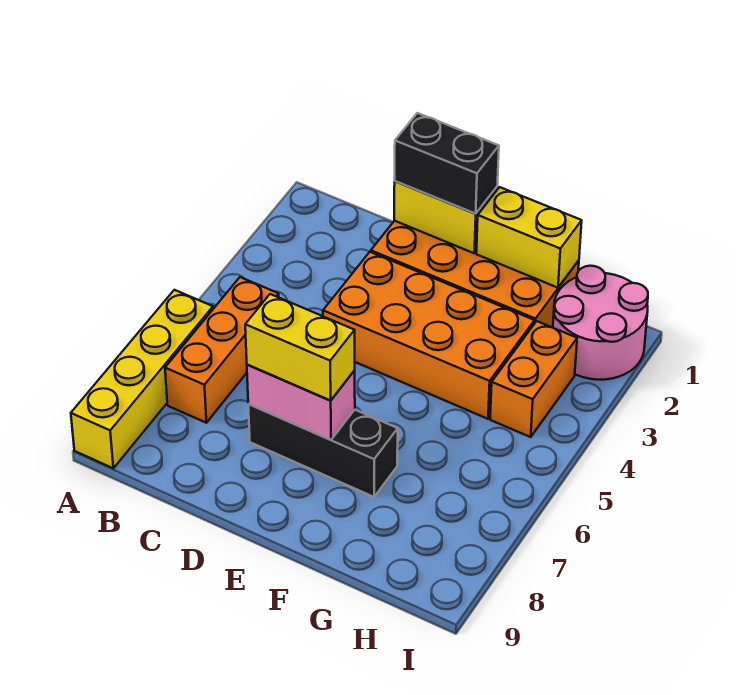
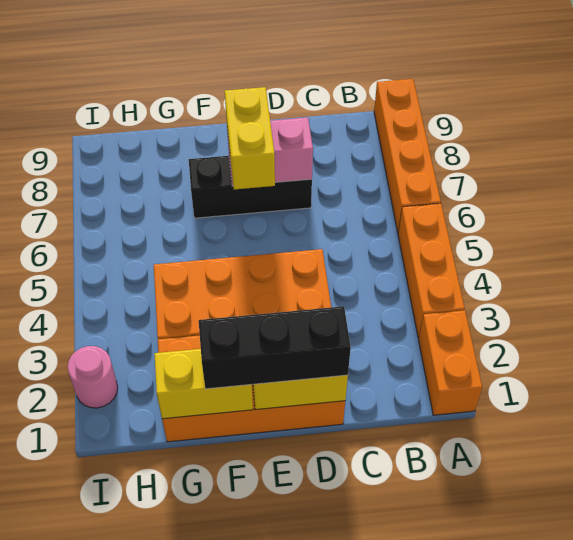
yellow 1x4 brick [71,290,213,468] -> orange 1x4 brick [374,79,441,232]
orange 1x3 brick [165,277,279,423] -> orange 1x3 brick moved to [398,203,465,338]
black 1x2 brick [395,113,499,214] -> black 1x3 brick [199,306,351,389]
yellow 1x2 brick [245,294,355,400] -> yellow 1x2 brick turned to [225,87,275,190]
pink 2x2 round brick [553,266,648,380] -> pink 1x1 round brick [68,346,118,408]
orange 1x2 brick [490,321,577,437] -> orange 1x2 brick moved to [419,310,482,415]

